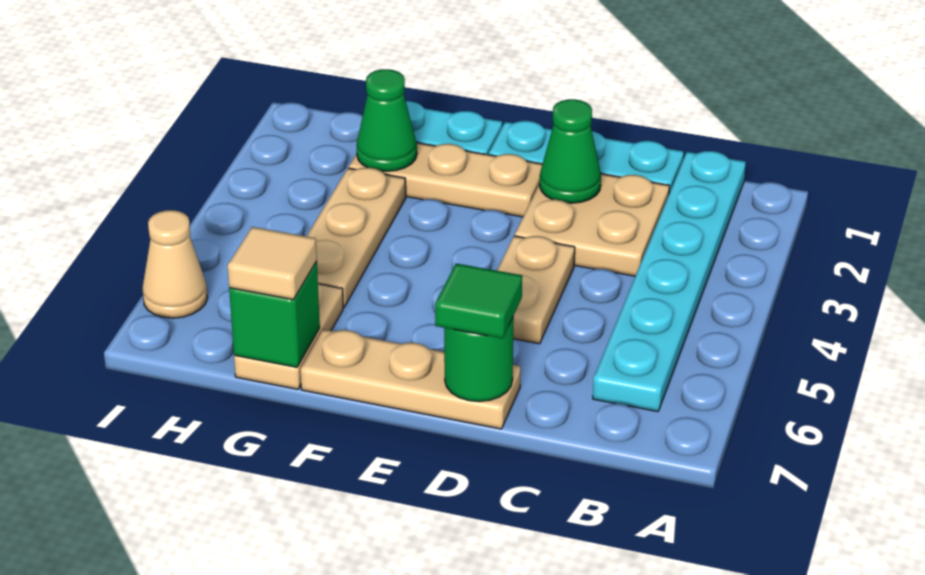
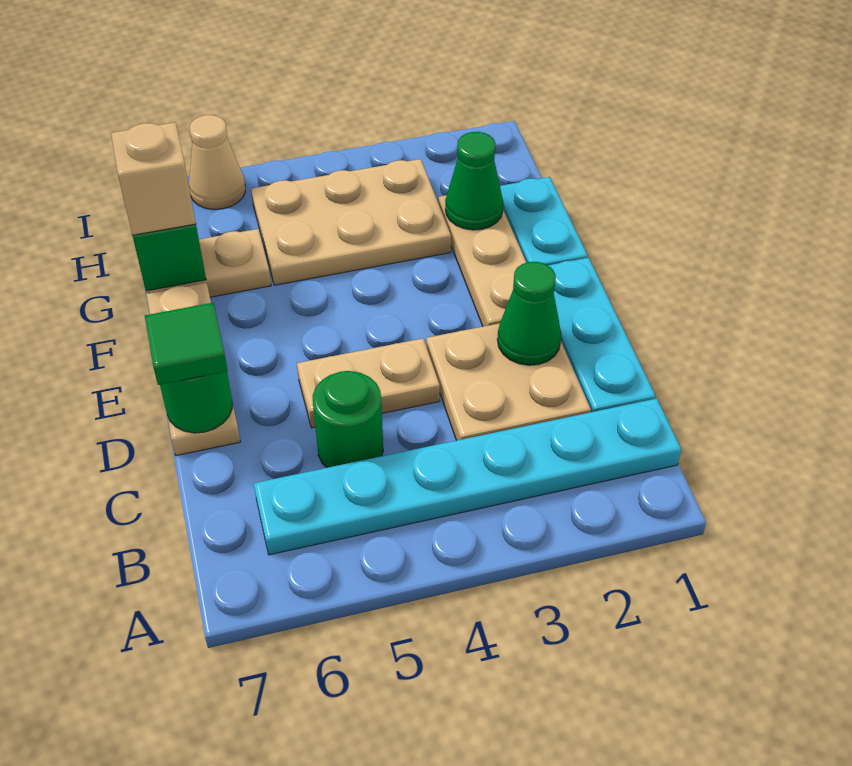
none -> green 1x1 round brick [313,371,383,468]
tan 1x3 plate [307,168,406,307] -> tan 2x3 plate [251,159,451,285]
tan 1x1 tile [228,227,317,300] -> tan 1x1 brick [111,122,196,235]

